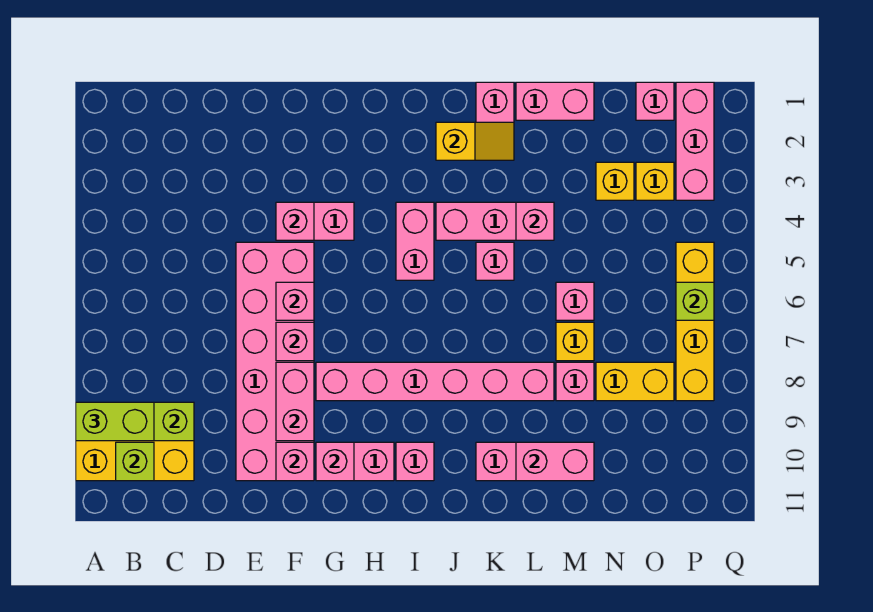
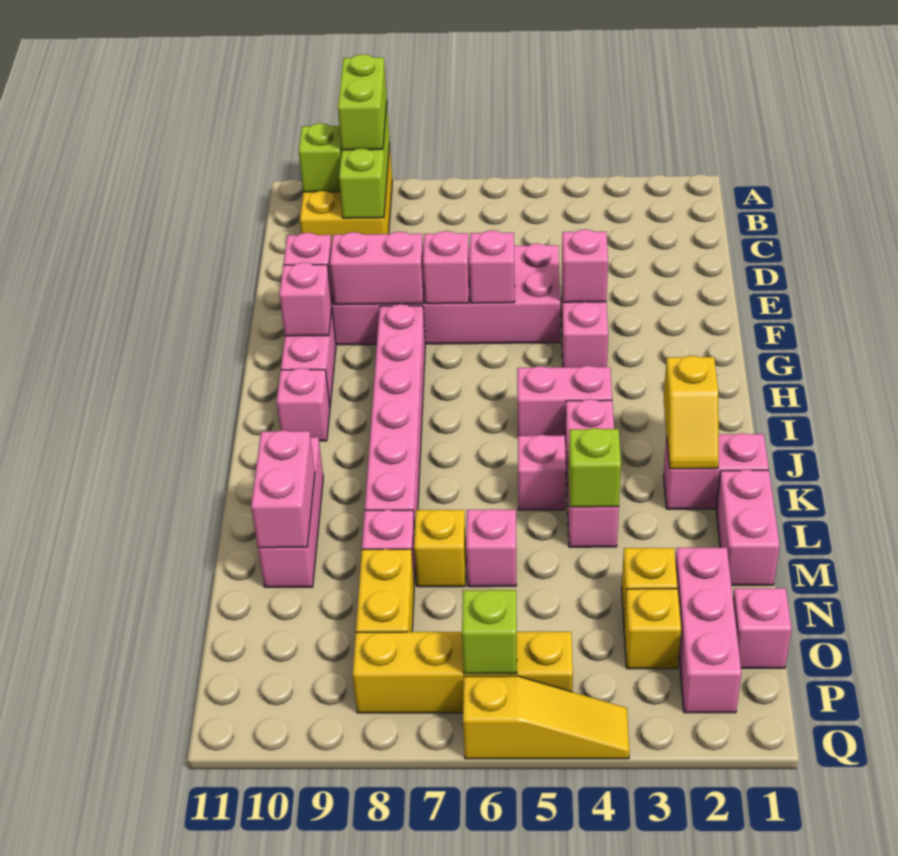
pink 1x1 brick [516,202,554,240] -> lime 1x1 brick [569,428,621,507]
pink 1x3 brick [676,82,714,200] -> pink 1x3 brick turned to [675,547,741,713]
none -> yellow 1x3 slope [463,676,630,759]

